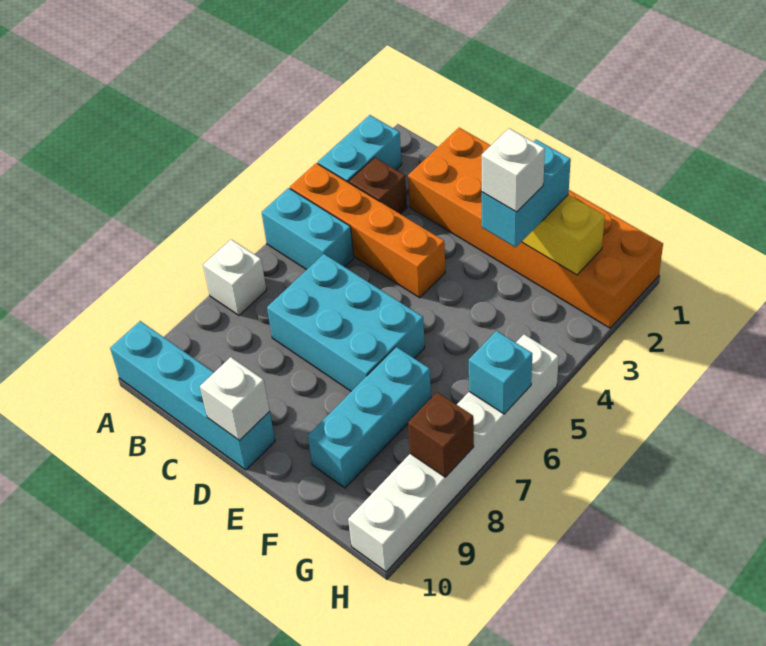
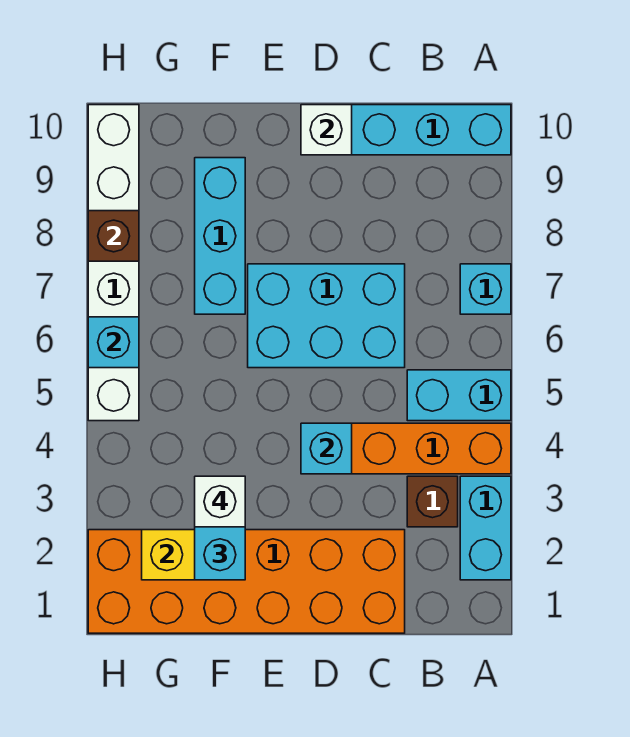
white 1x1 brick [203,239,266,315] -> cyan 1x1 brick [460,264,511,314]
none -> cyan 1x1 brick [301,423,352,474]

